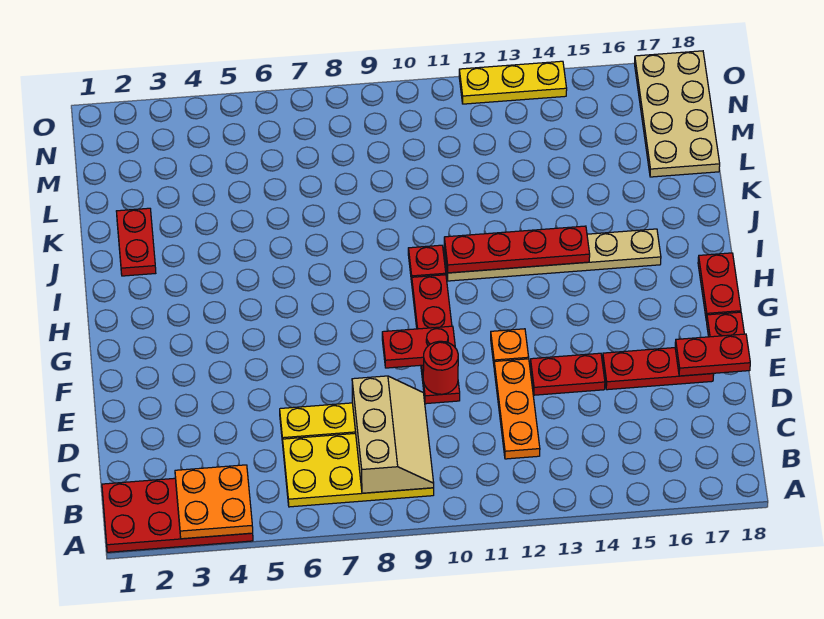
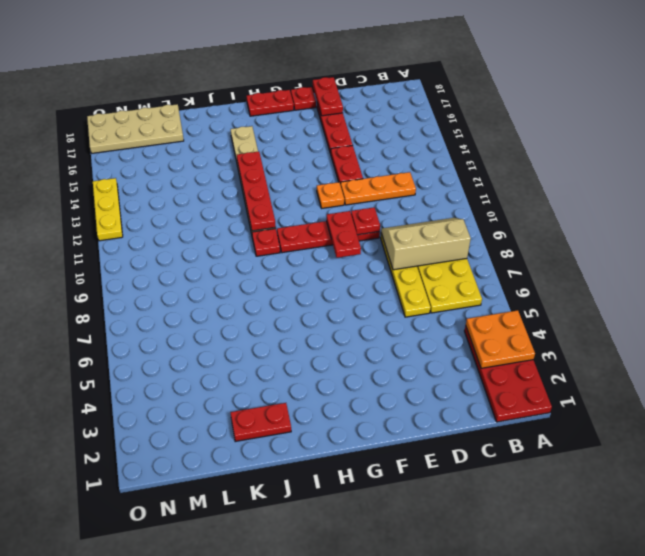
red 1x1 round brick [423,341,458,394] -> red 1x1 plate [351,207,380,235]

